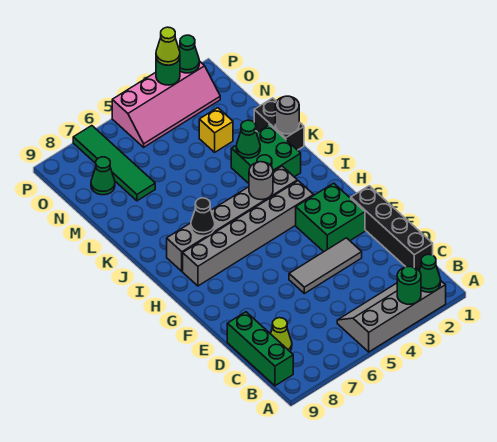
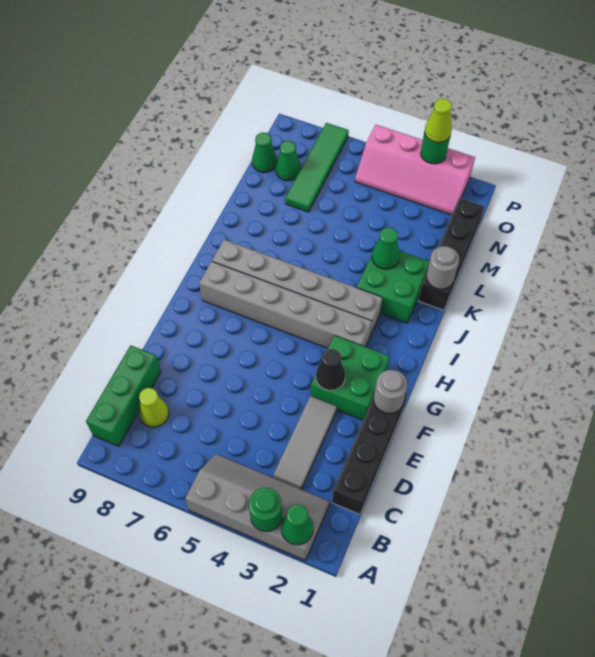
grey 1x3 tile [289,238,362,294] -> grey 1x3 tile turned to [274,396,337,489]
grey 1x1 round brick [249,162,273,200] -> grey 1x1 round brick moved to [374,370,407,413]
black 1x1 cone [191,198,215,236] -> black 1x1 cone moved to [316,349,345,391]
black 1x2 brick [254,98,304,150] -> black 1x4 brick [418,198,485,310]
yellow 1x1 brick [199,108,233,152] -> none
green 1x1 cone [179,35,199,73] -> green 1x1 cone moved to [252,132,277,173]

